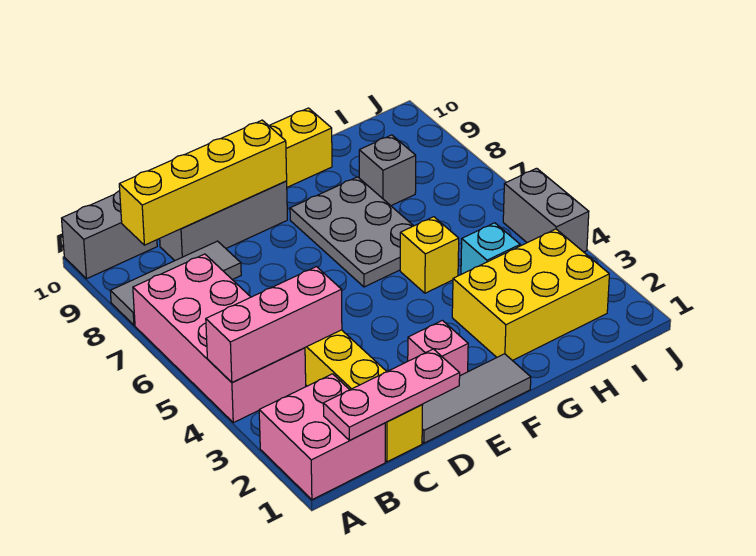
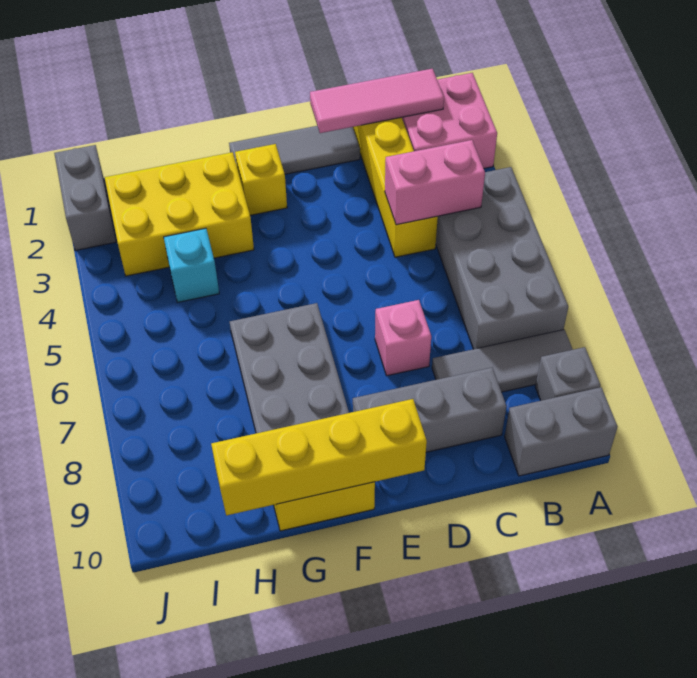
pink 2x4 brick [133,254,306,423] -> grey 2x4 brick [436,167,568,349]
pink 1x3 brick [206,267,342,383] -> pink 1x2 brick [385,140,485,225]
pink 1x3 plate [323,349,460,440] -> pink 1x3 tile [310,69,444,133]
yellow 1x4 brick [119,120,287,245] -> yellow 1x4 brick moved to [211,399,427,516]
pink 1x1 brick [408,320,468,376] -> pink 1x1 brick moved to [375,300,431,376]
yellow 1x1 brick [400,217,459,293] -> yellow 1x1 brick moved to [235,144,287,215]
grey 1x1 brick [359,135,416,206] -> grey 1x1 brick moved to [535,347,601,401]
grey 1x2 brick [503,168,589,252] -> grey 1x2 brick moved to [54,145,116,251]

